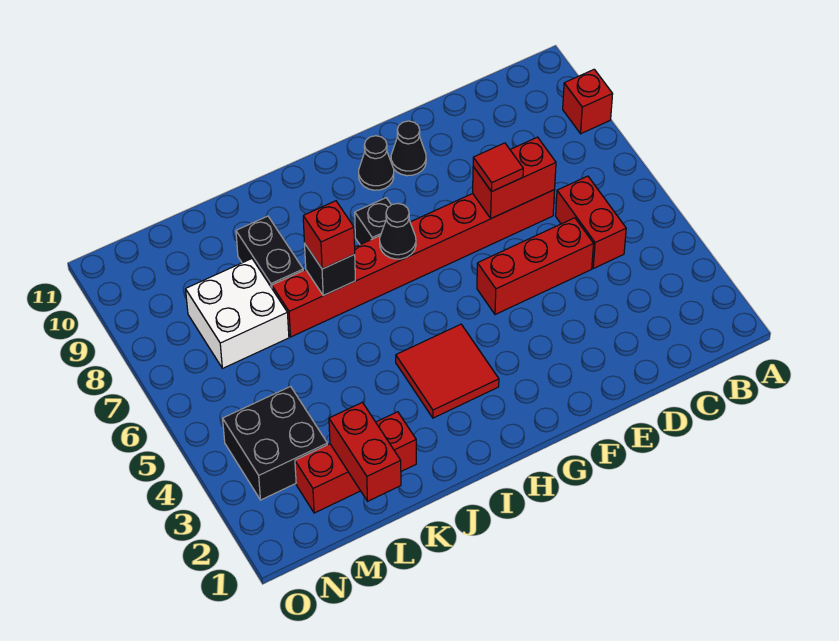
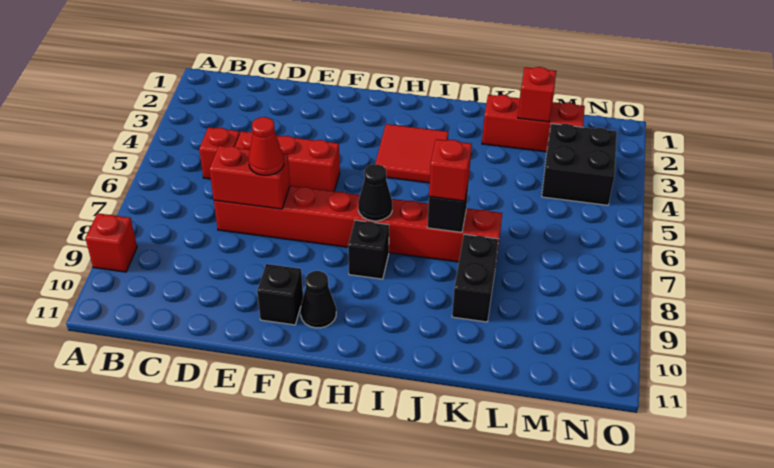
red 1x2 brick [556,176,626,268] -> red 1x1 brick [199,127,240,179]
red 1x1 tile [473,143,523,192] -> red 1x1 cone [249,117,284,175]
black 1x1 cone [391,121,426,176] -> black 1x1 brick [257,264,303,325]
red 1x2 brick [329,402,401,501] -> red 1x1 brick [518,67,556,122]
white 2x2 brick [186,259,289,368] -> none

